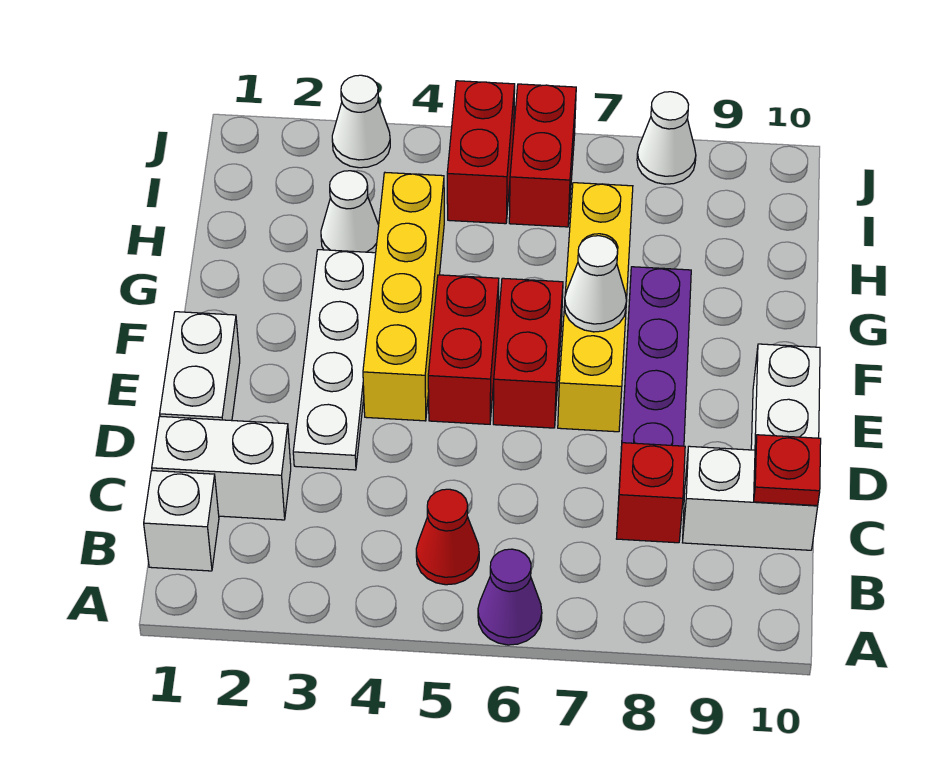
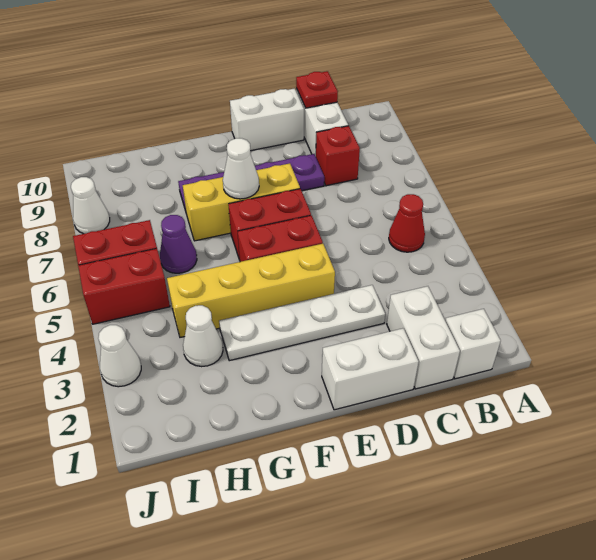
purple 1x1 cone [478,549,542,645] -> purple 1x1 cone moved to [160,215,197,273]
yellow 1x4 brick [558,183,633,432] -> yellow 1x3 brick [183,163,300,241]

